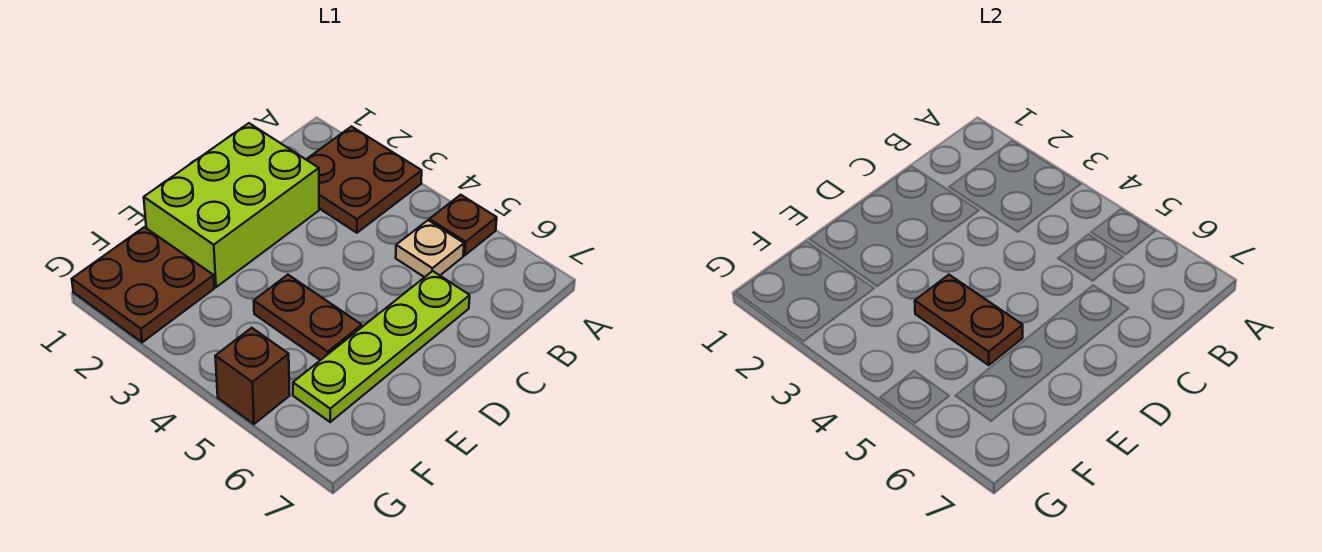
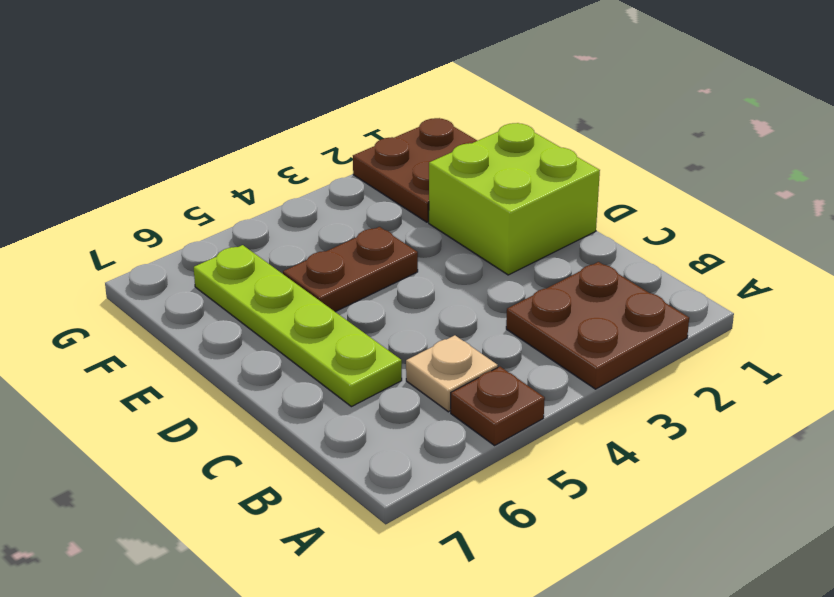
lime 2x3 brick [144,123,319,287] -> lime 2x2 brick [429,123,600,275]
brown 1x2 plate [915,275,1023,365] -> none
brown 1x1 brick [215,328,290,424] -> none

